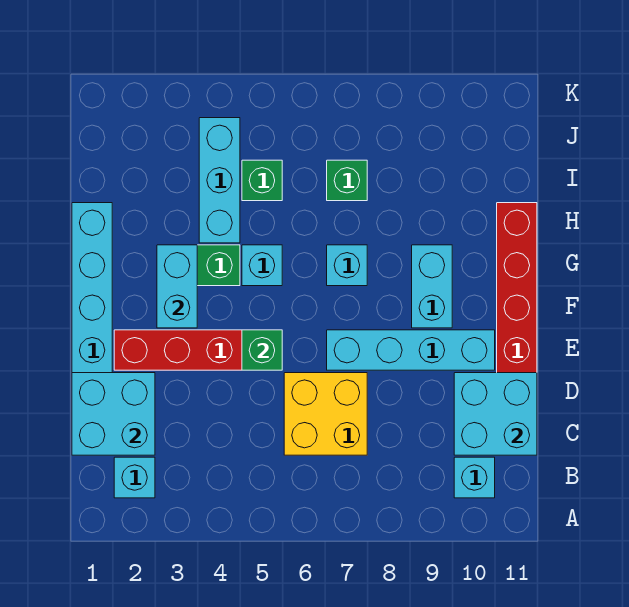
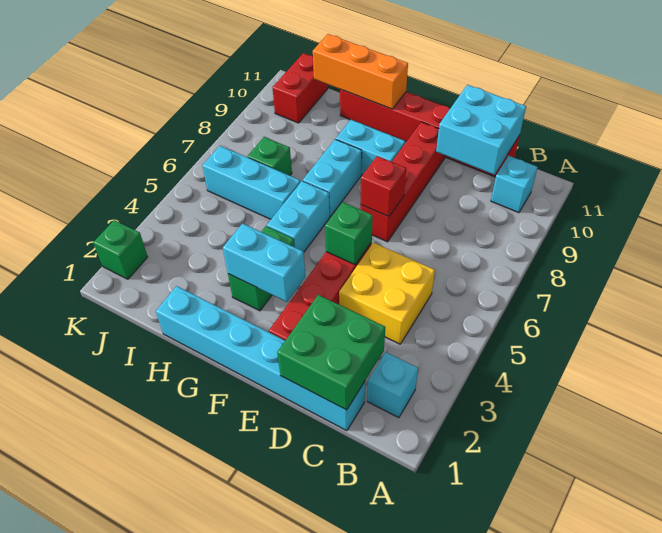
cyan 2x2 brick [72,373,155,455] -> green 2x2 brick [277,295,385,410]
yellow 2x2 brick [284,373,367,455] -> yellow 2x2 brick moved to [339,243,435,344]
cyan 1x4 brick [327,330,495,370] -> red 1x4 brick [360,122,445,242]
none -> red 1x1 brick [361,156,406,217]
cyan 1x1 brick [242,245,282,286] -> cyan 1x2 brick [267,181,330,252]
cyan 1x1 brick [327,245,367,286] -> cyan 1x2 brick [303,139,362,217]
none -> orange 1x3 brick [313,34,408,109]
cyan 1x3 brick [199,118,240,243] -> cyan 1x3 brick moved to [202,146,301,219]
green 1x1 brick [242,160,282,201] -> green 1x1 brick moved to [93,220,148,279]
none -> red 1x2 brick [273,53,328,123]

